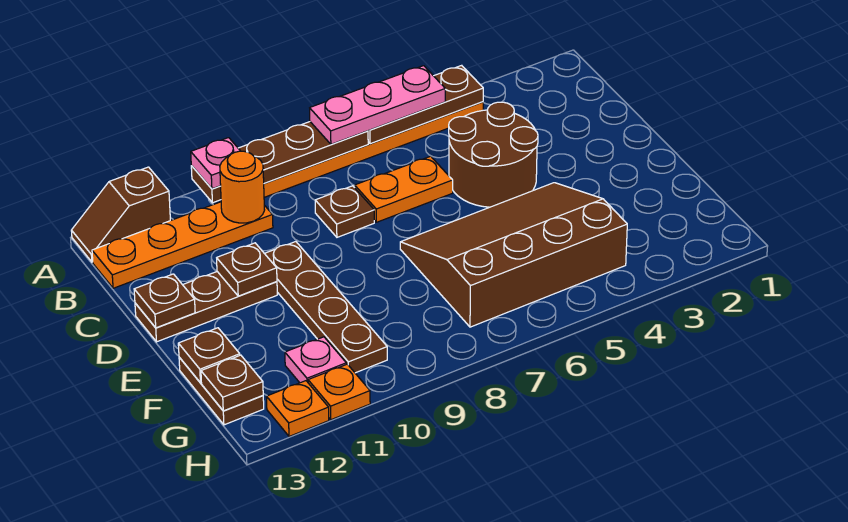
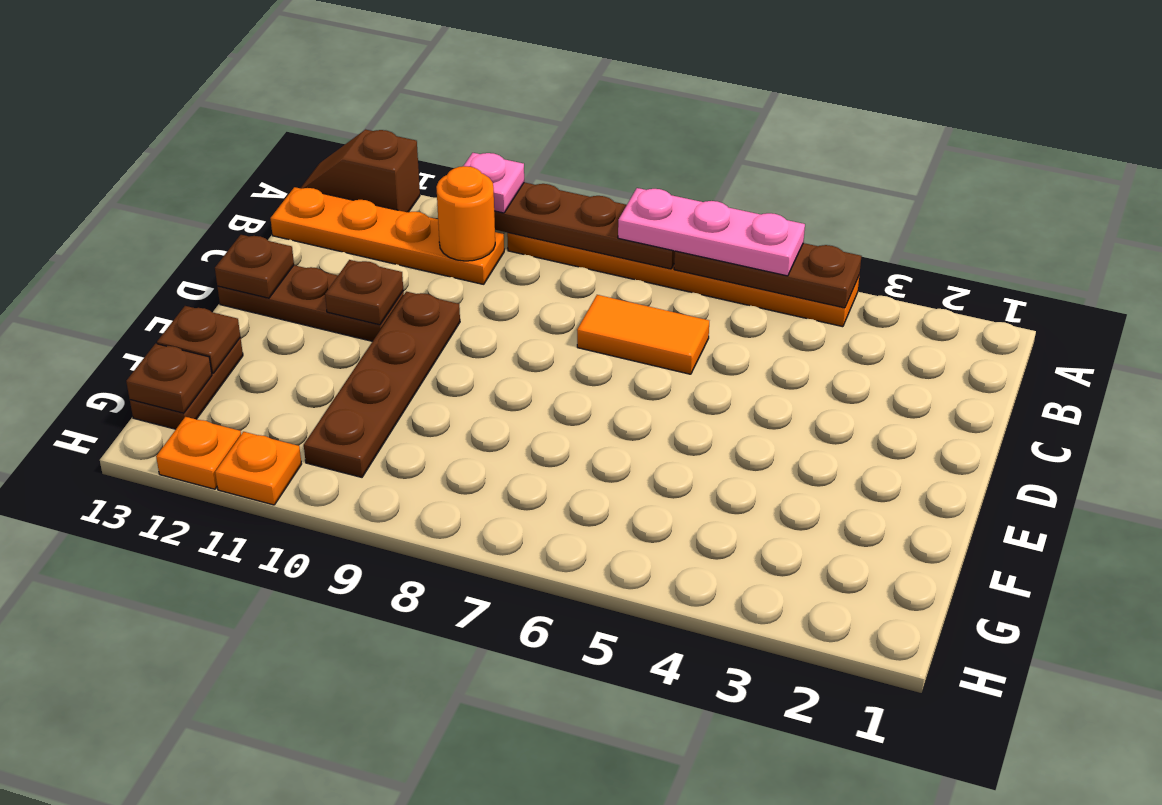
brown 2x2 round brick [449,102,538,207] -> none
orange 1x2 plate [355,156,453,222] -> orange 1x2 tile [577,295,709,374]
brown 1x1 plate [315,186,374,237] -> none
brown 3x4 slope [400,183,627,327] -> none
pink 1x1 plate [285,337,346,383] -> none

